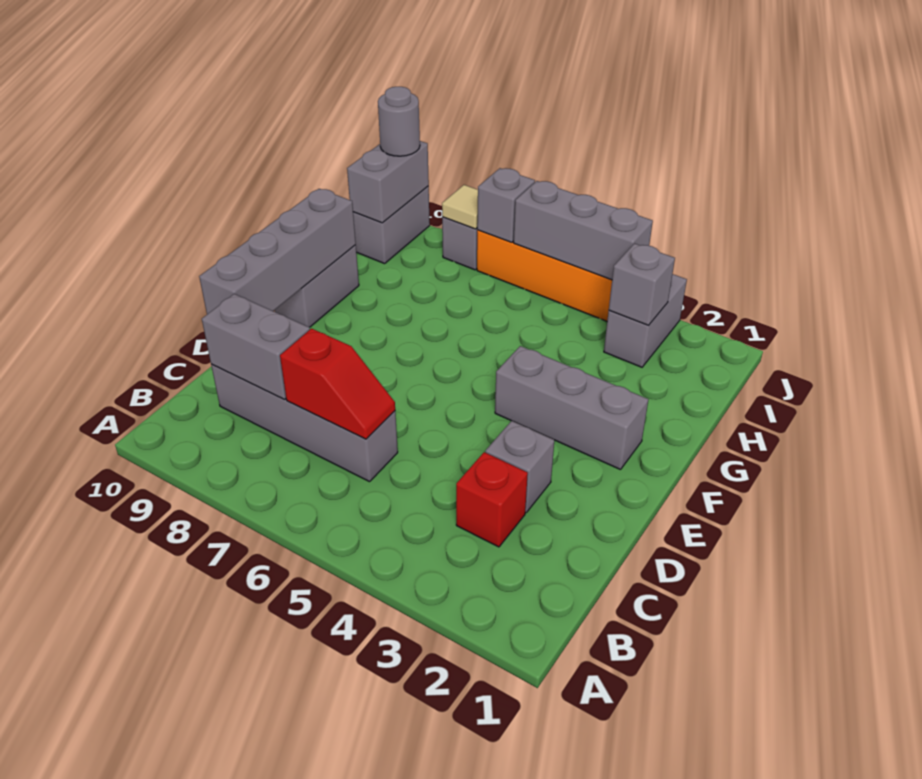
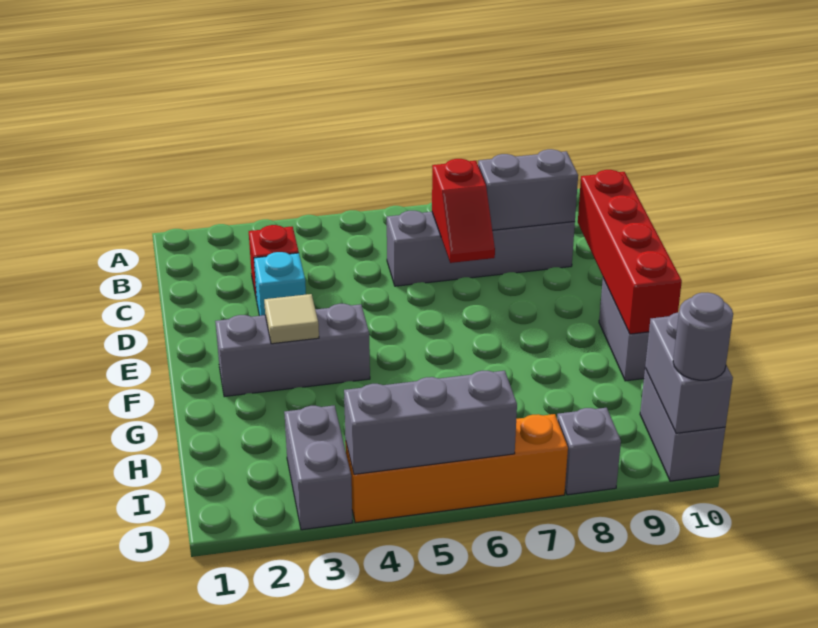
red 1x2 slope [280,329,395,439] -> red 1x2 slope turned to [432,159,495,263]
grey 1x1 brick [485,421,554,513] -> cyan 1x1 brick [254,252,306,316]
grey 1x4 brick [199,189,356,314] -> red 1x4 brick [578,170,682,334]
grey 1x1 brick [609,244,675,325] -> none
grey 1x1 brick [477,168,535,242] -> none
tan 1x1 tile [442,185,478,229] -> tan 1x1 tile moved to [264,294,319,344]

